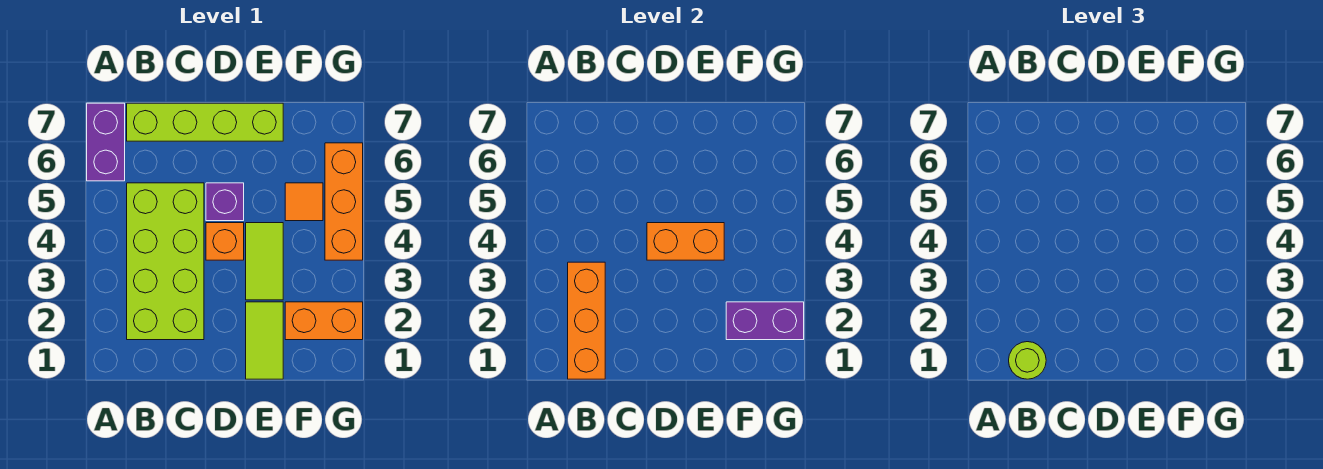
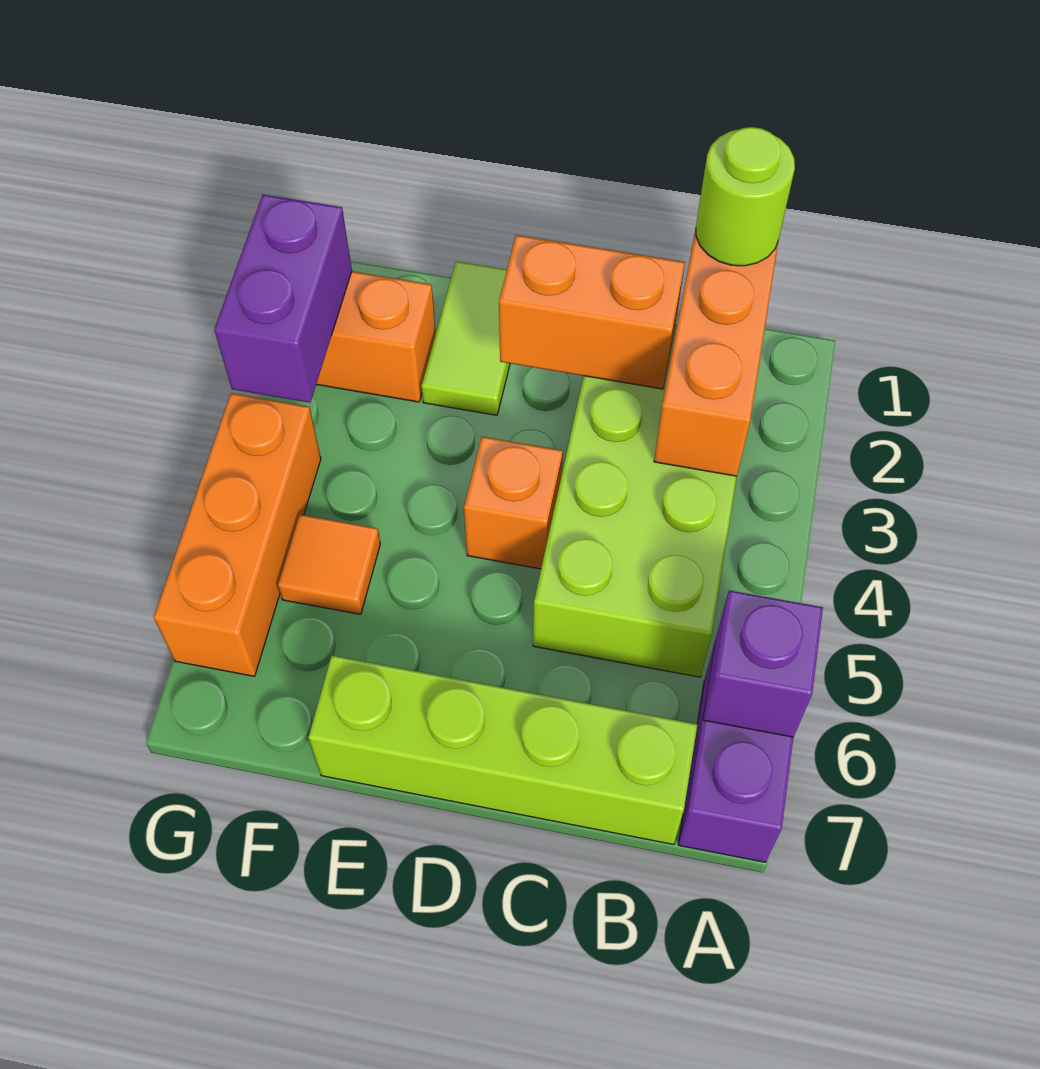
orange 1x2 brick [647,223,724,260] -> orange 1x2 brick moved to [499,235,685,389]
purple 1x1 brick [206,183,244,221] -> purple 1x1 brick moved to [703,590,823,737]
lime 1x2 tile [246,223,283,300] -> none
purple 1x2 brick [726,302,804,340] -> purple 1x2 brick turned to [214,195,352,403]

